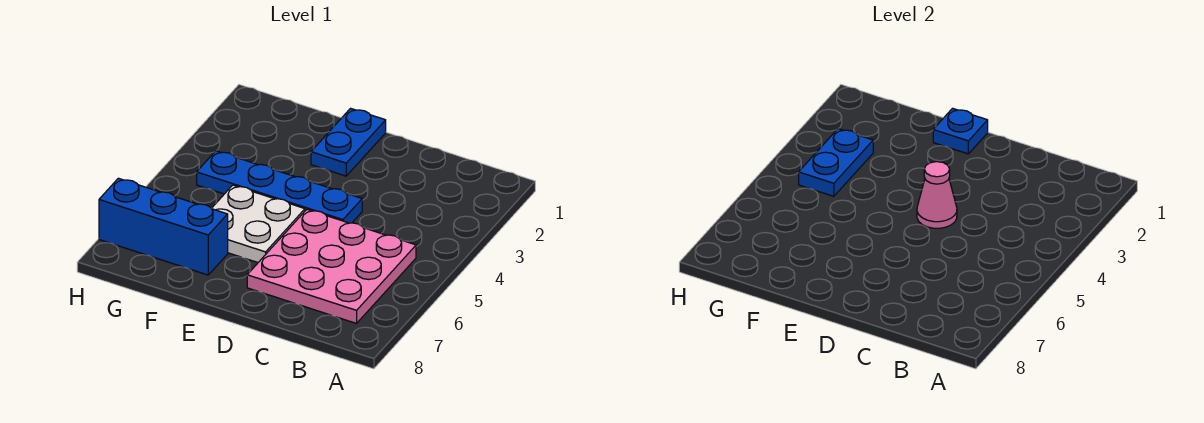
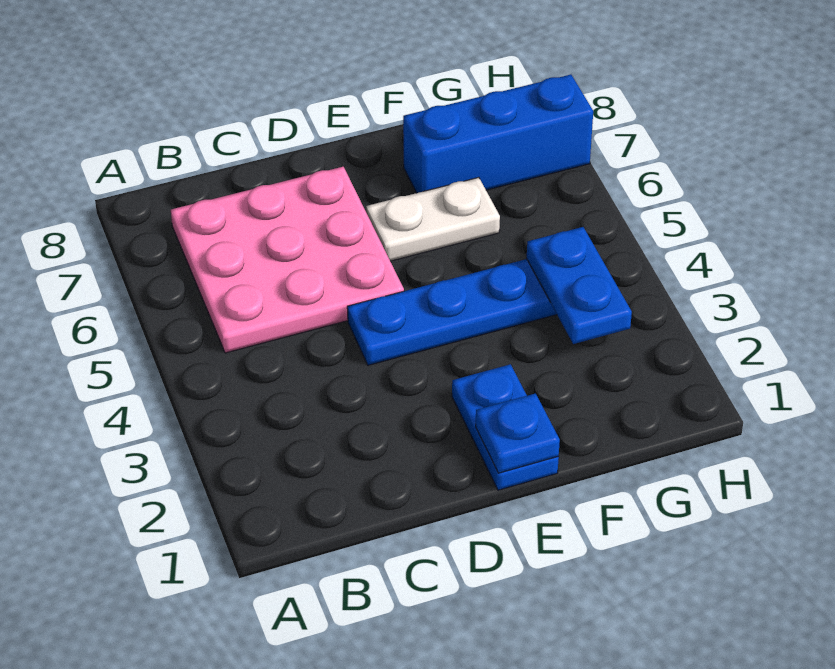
pink 1x1 cone [917,162,957,228] -> none
white 2x2 plate [212,185,305,262] -> white 1x2 plate [366,177,500,261]

